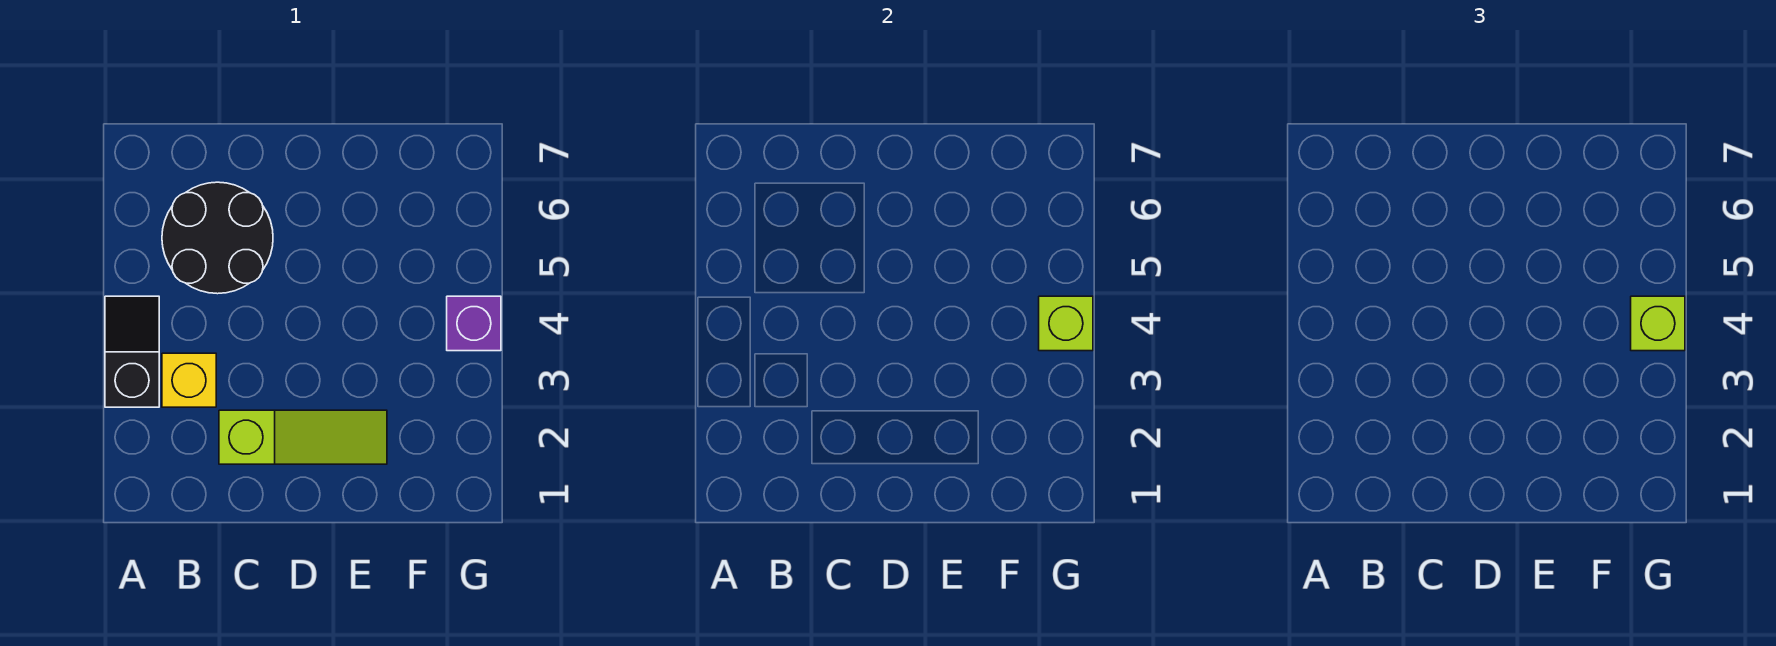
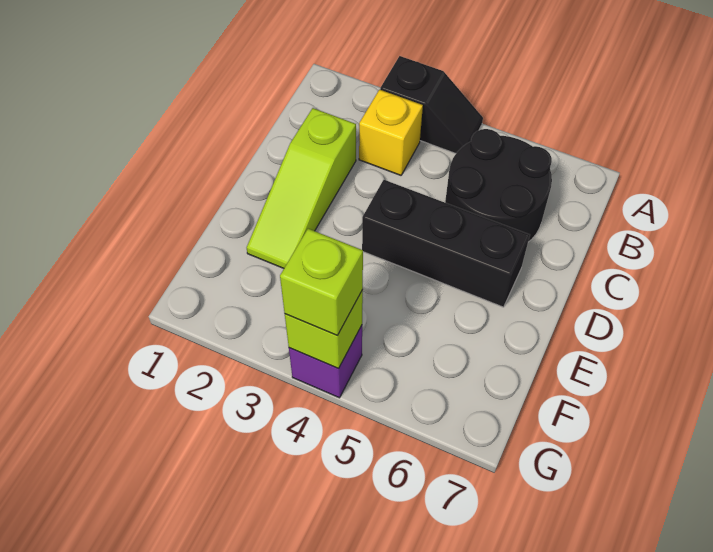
none -> black 1x3 brick [362,180,530,307]

